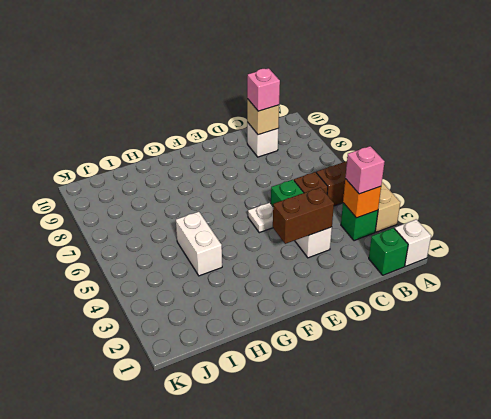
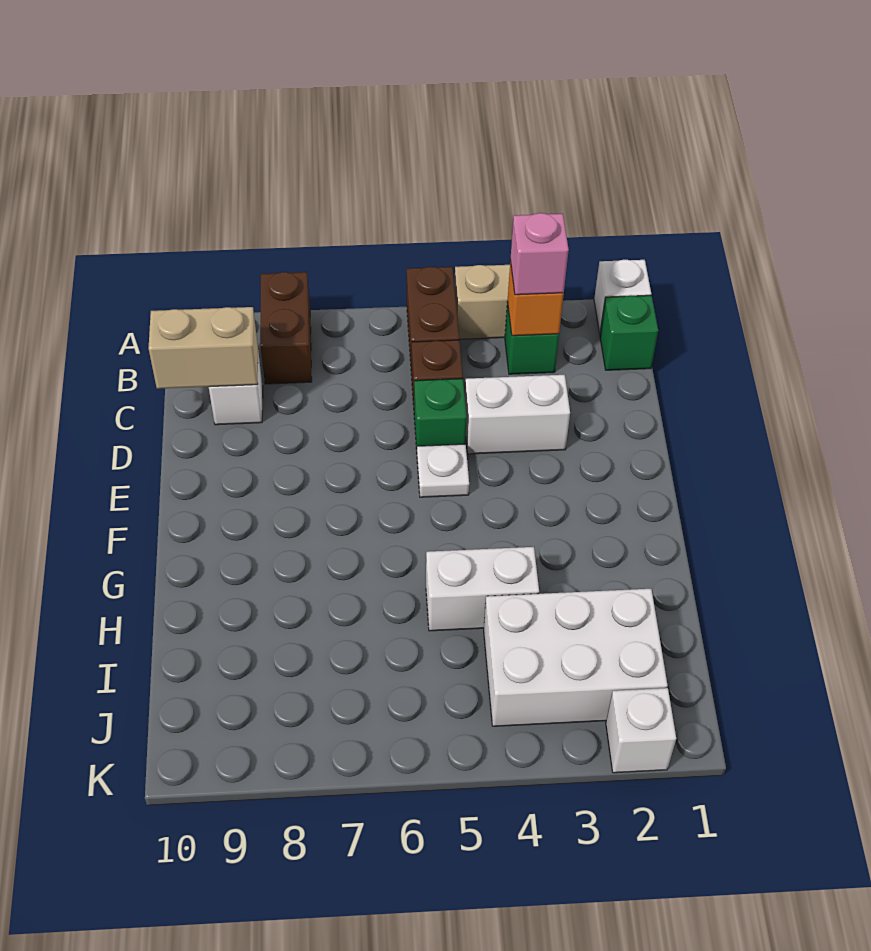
tan 1x1 brick [247,99,279,135] -> tan 1x2 brick [148,307,258,389]
pink 1x1 brick [247,68,280,111] -> none
brown 1x2 brick [273,187,334,244] -> brown 1x2 brick moved to [260,272,312,384]
none -> white 2x3 brick [484,589,668,726]
none -> white 1x1 brick [606,688,676,773]

